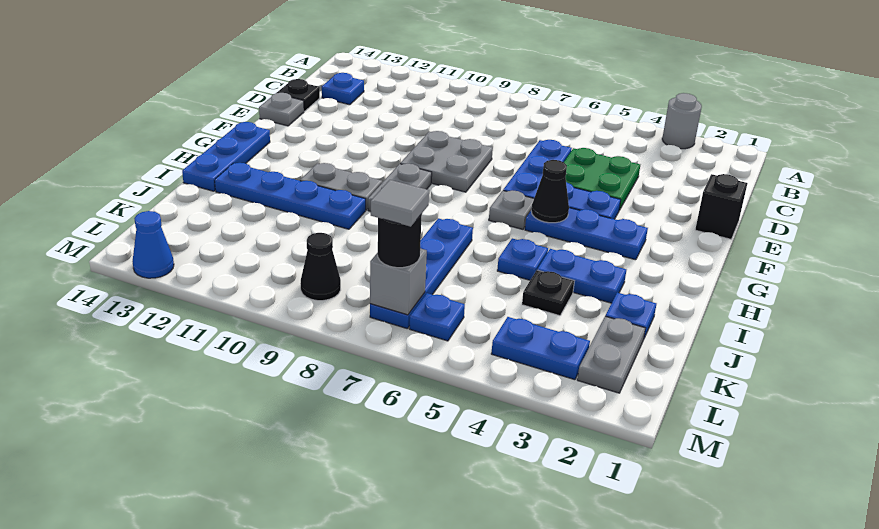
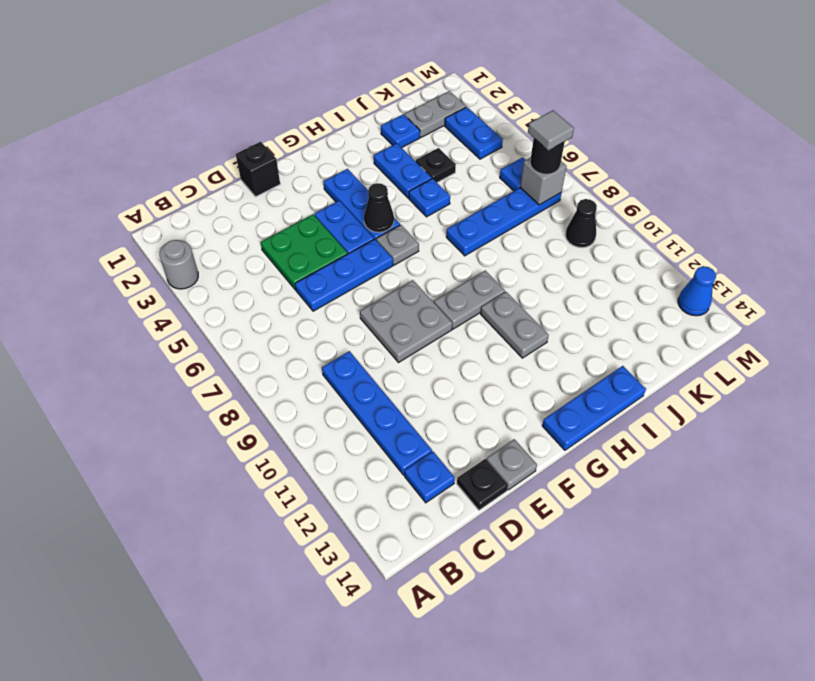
blue 1x4 plate [215,163,366,229] -> blue 1x4 plate moved to [322,351,432,475]

